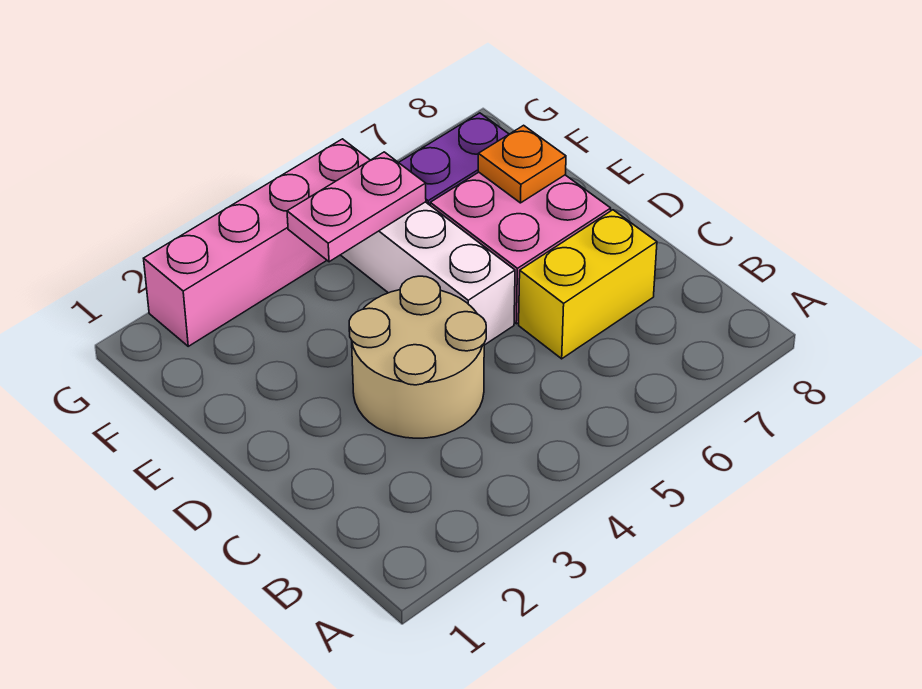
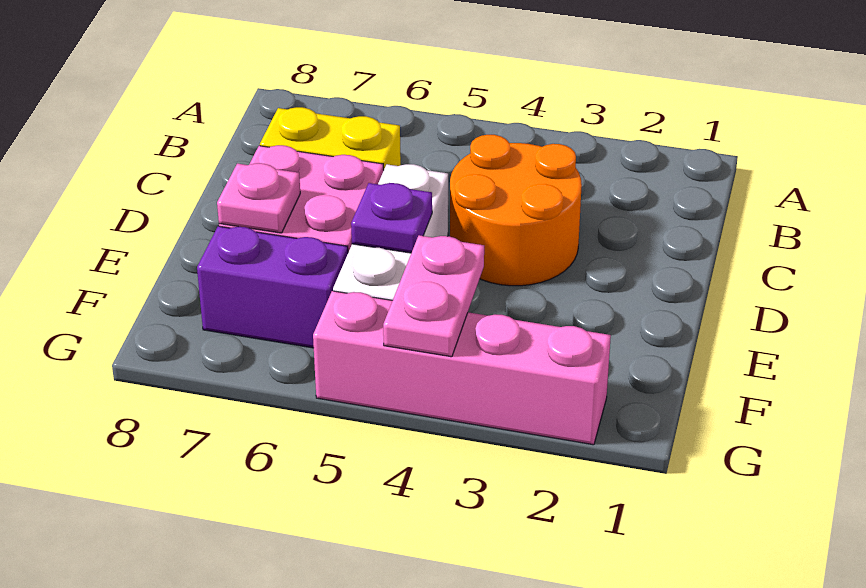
tan 2x2 round brick [349,276,486,438] -> orange 2x2 round brick [450,135,582,286]
none -> purple 1x1 plate [351,183,432,253]
orange 1x1 plate [478,125,566,203] -> pink 1x1 plate [217,163,300,233]
pink 1x2 plate [287,152,426,262] -> pink 1x2 plate turned to [383,235,484,357]

